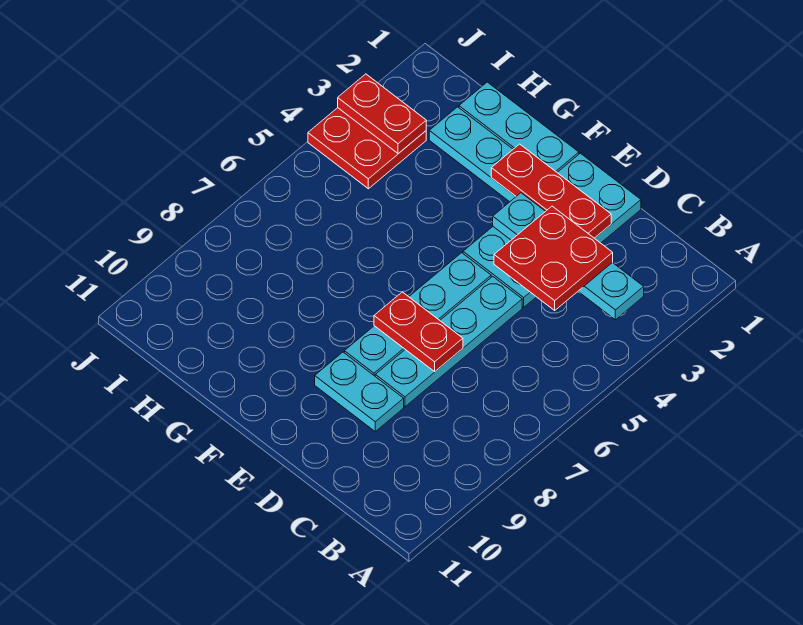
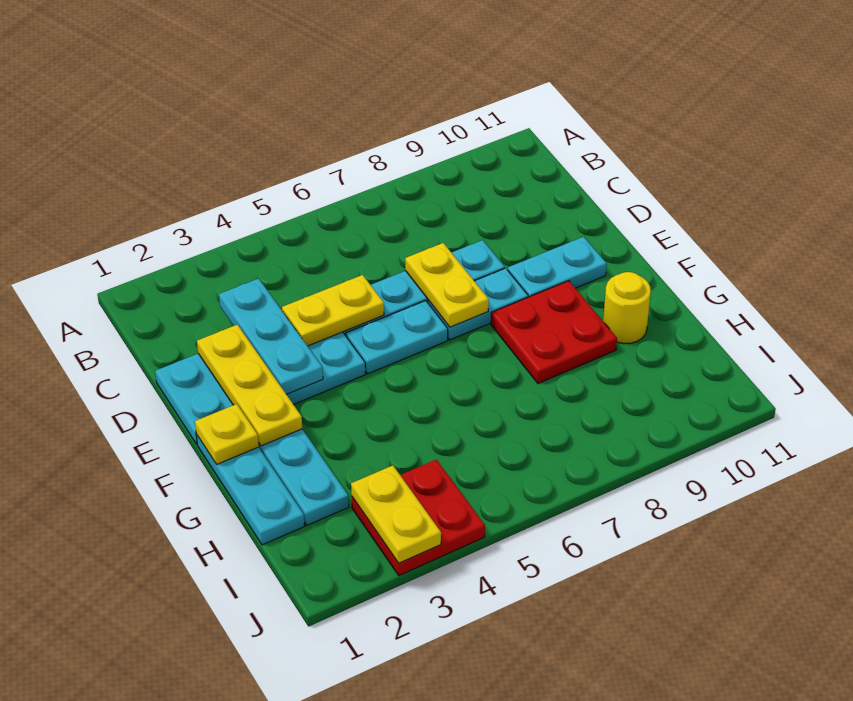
cyan 1x4 plate [493,193,644,320] -> cyan 1x3 plate [219,278,323,394]
red 2x2 plate [494,206,613,310] -> red 2x2 plate moved to [491,281,617,383]
red 1x3 plate [491,144,611,238] -> yellow 1x3 plate [197,325,302,446]
none -> yellow 1x2 plate [282,275,384,346]
red 1x2 plate [374,292,463,371] -> yellow 1x2 plate [405,243,489,327]
cyan 1x2 plate [315,352,404,431] -> cyan 1x2 plate turned to [508,237,607,297]
none -> yellow 1x1 plate [195,404,259,464]
none -> yellow 1x1 round brick [603,272,651,344]
red 1x2 plate [338,74,426,154] -> yellow 1x2 plate [351,465,441,563]

